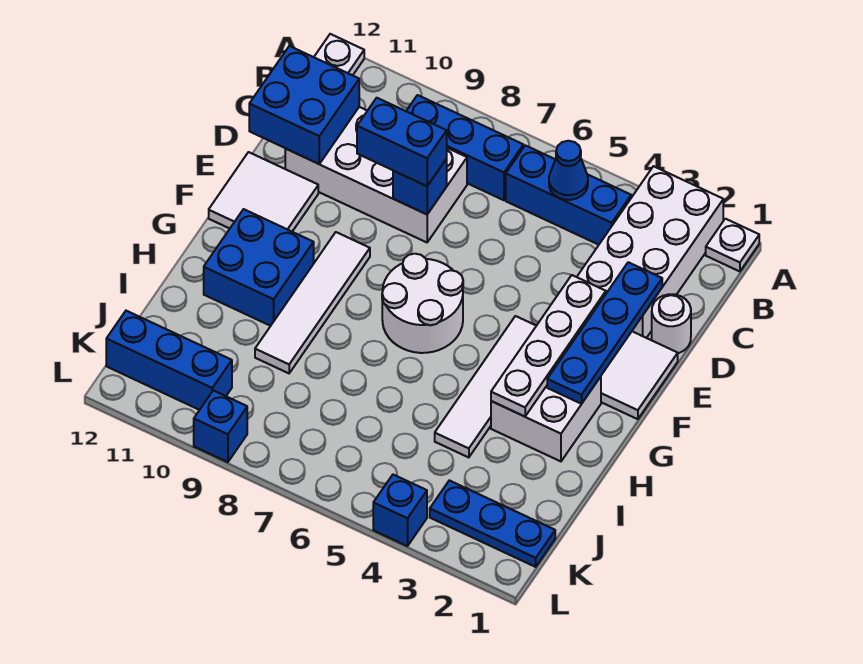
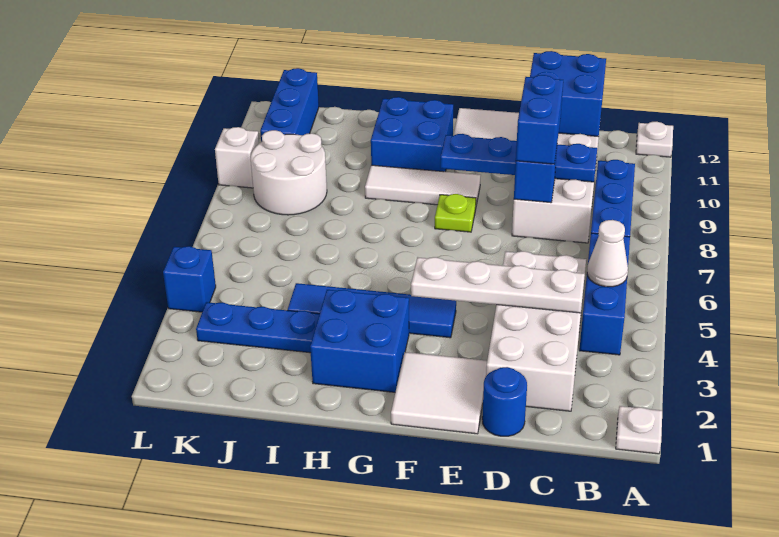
white 2x4 brick [577,166,723,338] -> white 2x4 brick turned to [486,251,586,411]
blue 1x1 cone [549,141,588,200] -> white 1x1 cone [587,220,628,287]
white 1x1 round brick [652,294,691,353] -> blue 1x1 round brick [482,367,527,436]
blue 1x4 plate [547,262,662,404] -> blue 1x4 plate moved to [440,134,597,182]
white 1x4 plate [491,275,606,417] -> white 1x4 plate moved to [411,257,585,313]
white 1x4 tile [435,316,536,458] -> blue 1x4 tile [288,283,456,338]
white 2x2 round brick [382,254,463,353] -> white 2x2 round brick moved to [251,130,327,215]
none -> lime 1x1 plate [435,194,476,232]
white 1x4 tile [255,232,370,373] -> white 1x3 tile [365,165,481,205]
white 2x2 brick [491,377,601,461] -> blue 2x2 brick [310,290,409,392]
blue 1x3 plate [430,480,555,567] -> blue 1x3 plate turned to [196,302,320,353]
blue 1x1 brick [194,390,247,462] -> white 1x1 brick [215,127,259,188]

